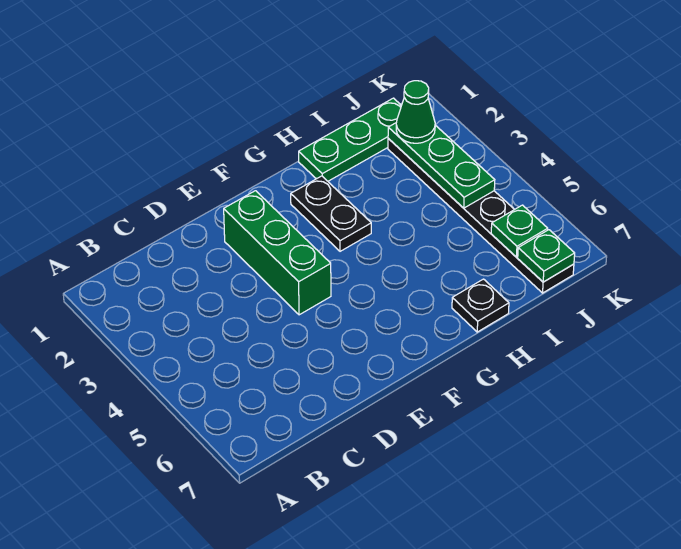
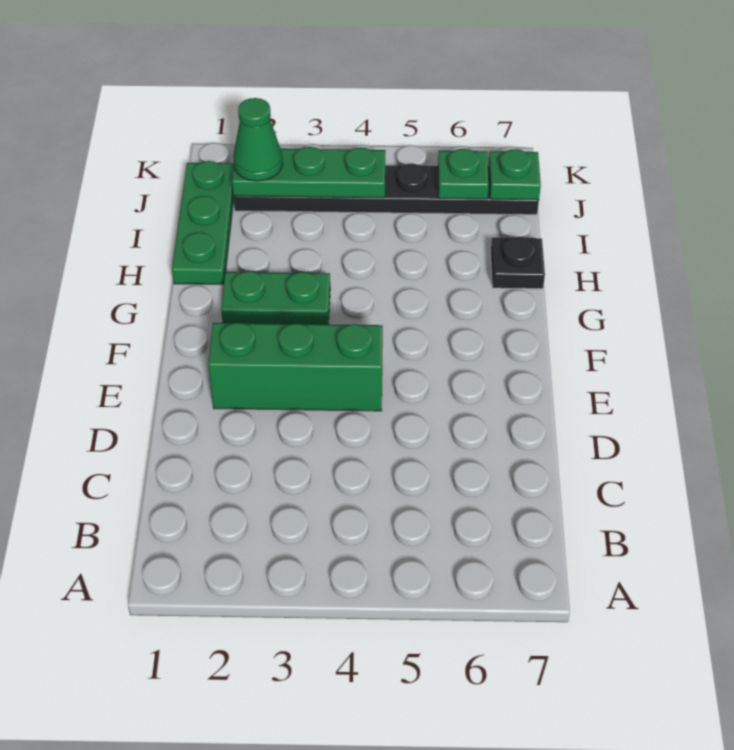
black 1x2 plate [291,176,371,251] -> green 1x2 plate [221,271,330,324]

